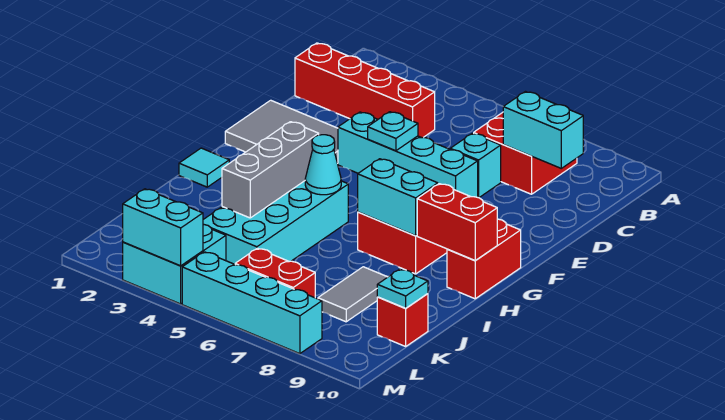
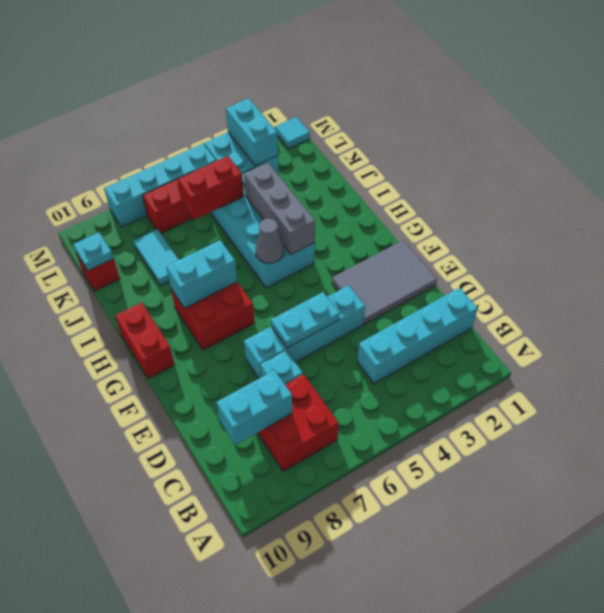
red 1x4 brick [295,43,435,138] -> cyan 1x4 brick [357,288,478,384]
cyan 1x1 plate [368,112,418,151] -> cyan 1x2 plate [271,292,340,348]
cyan 1x1 tile [179,148,229,187] -> cyan 1x1 tile moved to [275,117,310,149]
cyan 1x1 cone [305,135,341,195] -> grey 1x1 cone [255,218,284,263]
red 1x2 brick [417,184,497,261] -> red 1x2 brick moved to [178,156,244,220]
grey 1x2 tile [318,267,387,322] -> cyan 1x2 tile [133,229,179,286]
cyan 1x2 brick [123,189,203,266] -> cyan 1x2 brick turned to [226,98,278,166]

